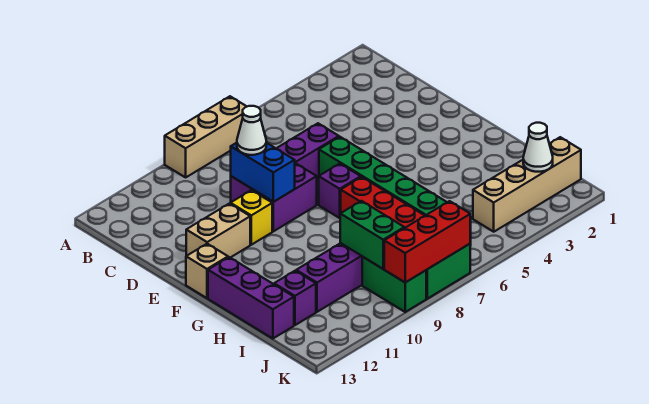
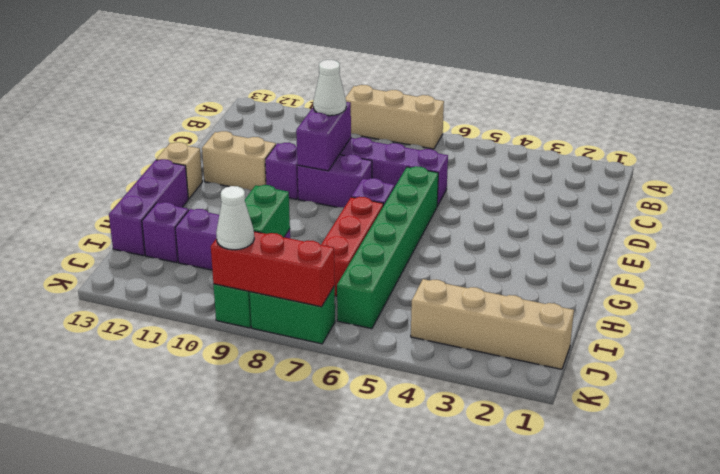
blue 1x2 brick [231,143,295,202] -> purple 1x2 brick [296,102,351,171]
yellow 1x1 brick [230,190,272,245] -> purple 1x1 brick [265,143,298,199]
white 1x1 cone [523,123,553,172] -> white 1x1 cone moved to [216,186,254,250]

